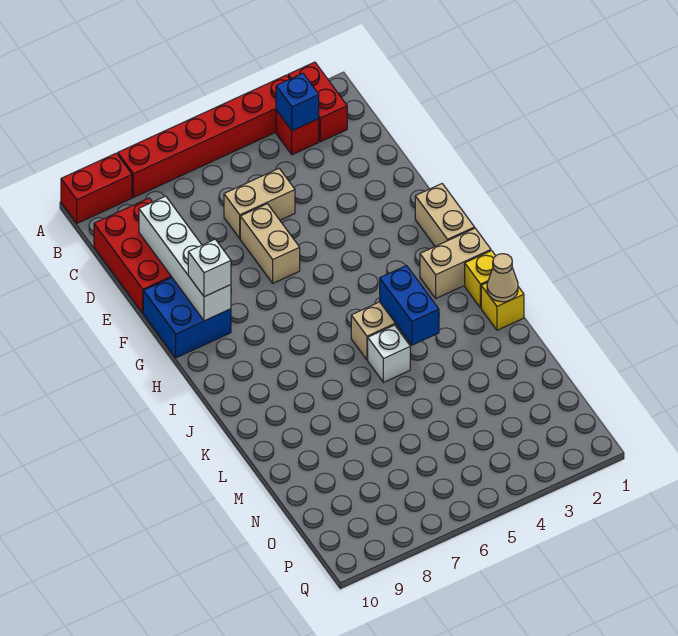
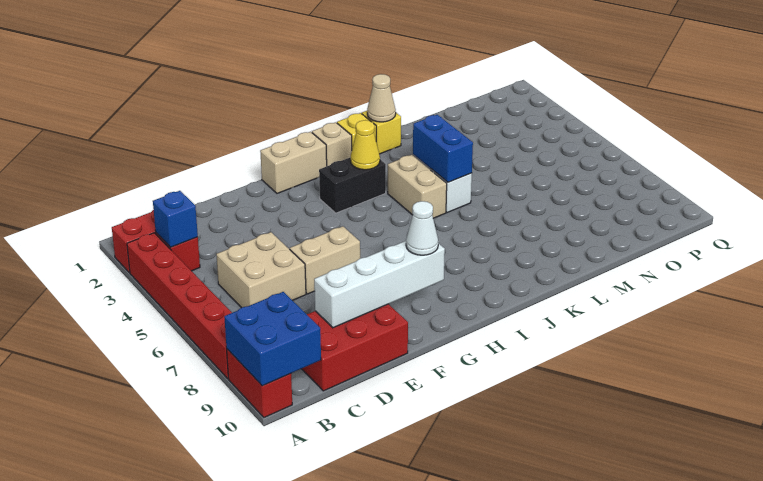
tan 1x2 brick [224,169,295,238] -> tan 2x2 brick [216,232,306,308]
blue 2x2 brick [143,278,231,358] -> blue 2x2 brick moved to [224,292,321,386]
white 1x1 brick [188,239,231,297] -> white 1x1 cone [406,201,438,255]
none -> black 1x2 brick [319,157,386,213]
tan 1x2 brick [420,228,491,298] -> tan 1x1 brick [312,122,352,166]
none -> yellow 1x1 cone [351,120,380,170]
blue 1x2 brick [380,266,439,345] -> blue 1x2 brick turned to [413,115,473,182]

